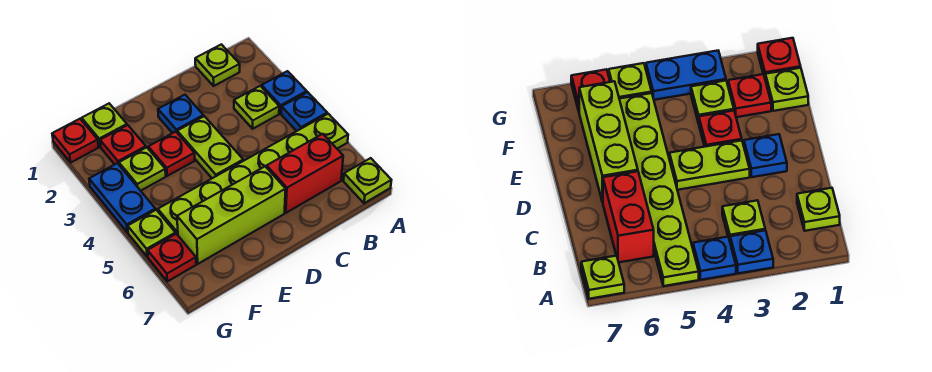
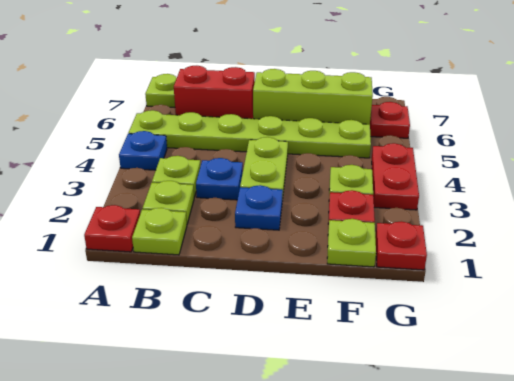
blue 1x1 plate [262,71,307,114] -> blue 1x1 plate moved to [196,158,243,200]
red 1x1 plate [148,132,195,176] -> red 1x1 plate moved to [84,205,140,252]
blue 1x2 plate [89,163,155,232] -> red 1x2 plate [372,143,419,210]
lime 1x1 plate [128,210,176,257] -> lime 1x1 plate moved to [143,181,194,224]

